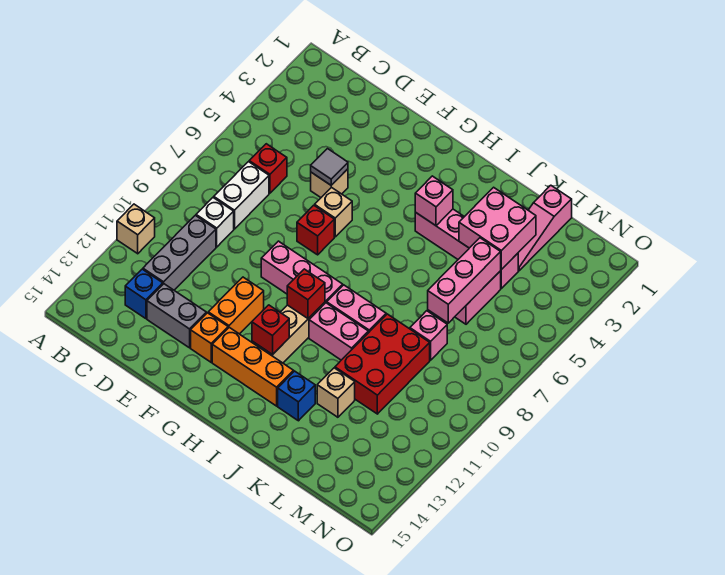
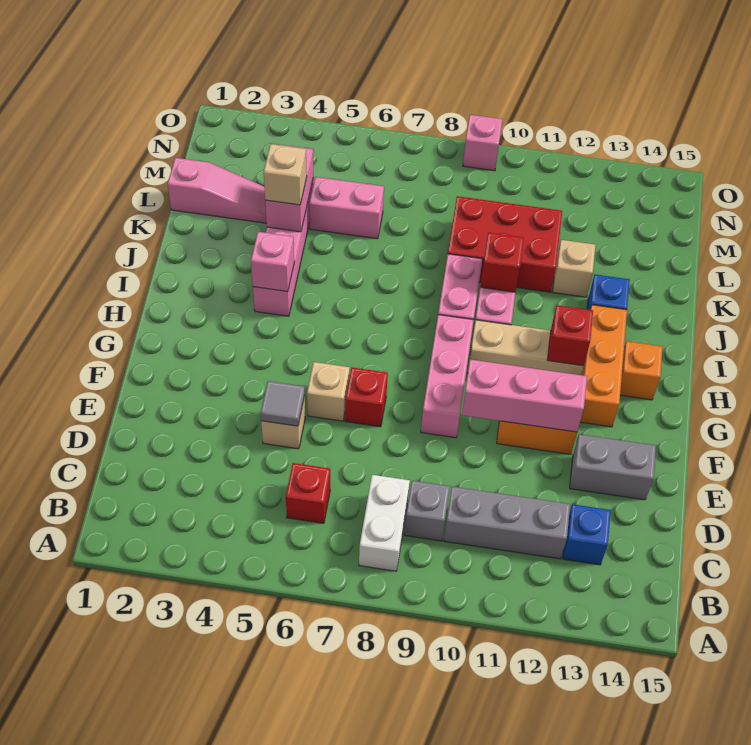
tan 1x1 brick [117,204,155,254] -> tan 1x1 brick moved to [264,144,307,205]
white 1x2 brick [214,162,269,229] -> white 1x2 brick turned to [359,475,410,571]
white 1x1 brick [196,198,234,247] -> grey 1x1 brick [404,481,450,541]
grey 1x2 brick [147,284,206,348] -> grey 1x2 brick turned to [570,434,656,500]
orange 1x1 brick [191,313,228,362] -> orange 1x1 brick moved to [620,341,662,400]
red 1x1 brick [287,269,325,318] -> red 1x1 brick moved to [480,233,524,292]
pink 2x2 brick [459,187,536,270] -> pink 1x2 brick [265,144,313,232]
pink 1x3 brick [428,238,501,323] -> pink 1x3 brick moved to [462,359,587,432]
pink 1x1 brick [410,311,447,360] -> pink 1x1 brick moved to [463,115,503,171]

